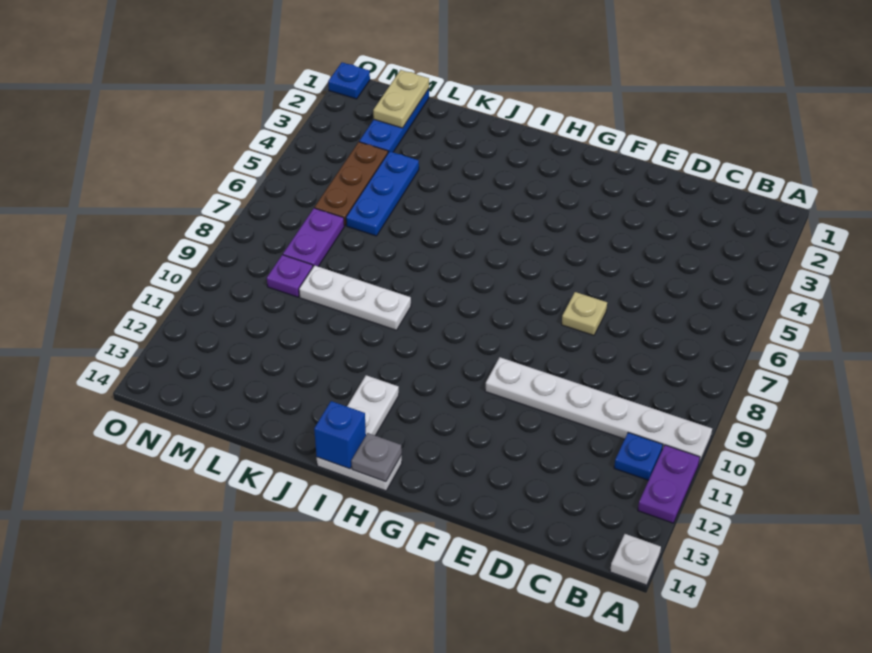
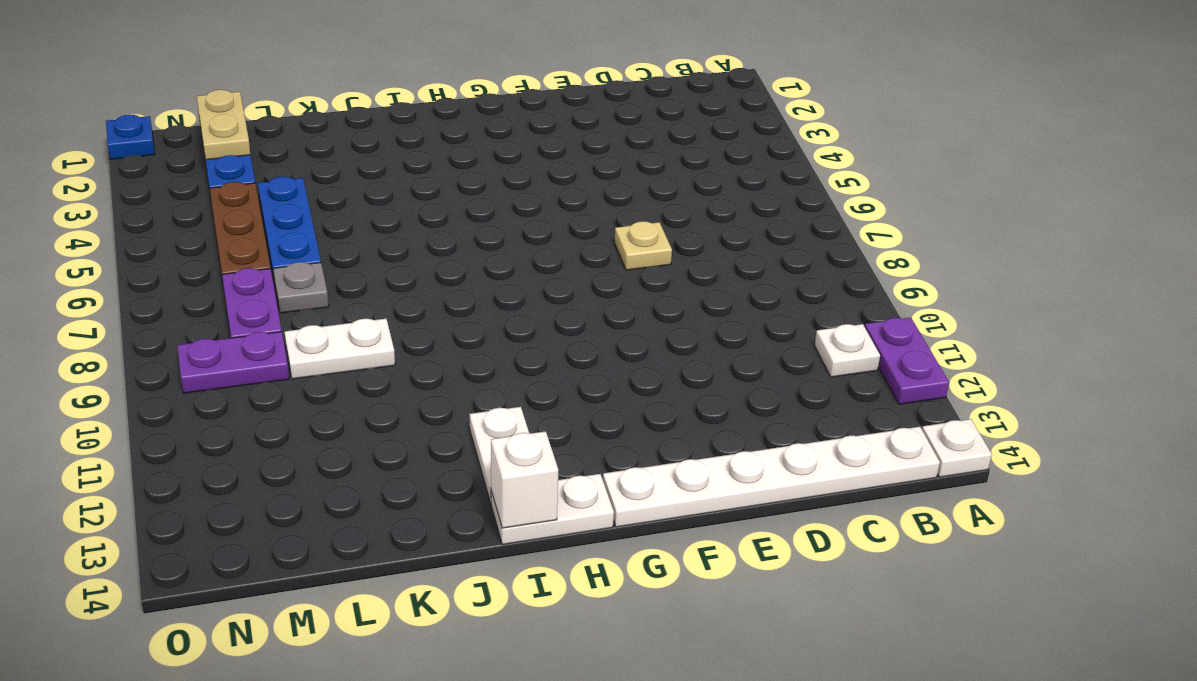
white 1x6 plate [485,357,712,463] -> white 1x6 plate moved to [603,427,940,527]
blue 1x1 plate [614,433,663,480] -> white 1x1 plate [814,324,880,377]
grey 1x1 plate [351,433,402,482] -> grey 1x1 plate moved to [273,262,329,313]
blue 1x1 brick [314,401,366,469] -> white 1x1 brick [491,431,558,528]
white 1x3 plate [299,265,411,330] -> white 1x2 plate [285,319,395,379]
purple 1x1 plate [267,255,313,297] -> purple 1x2 plate [177,332,289,393]

